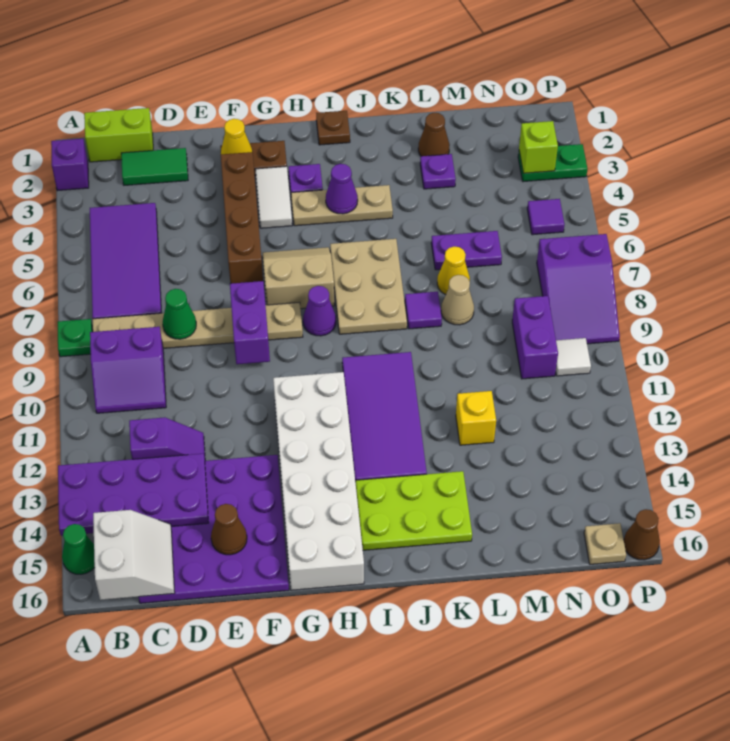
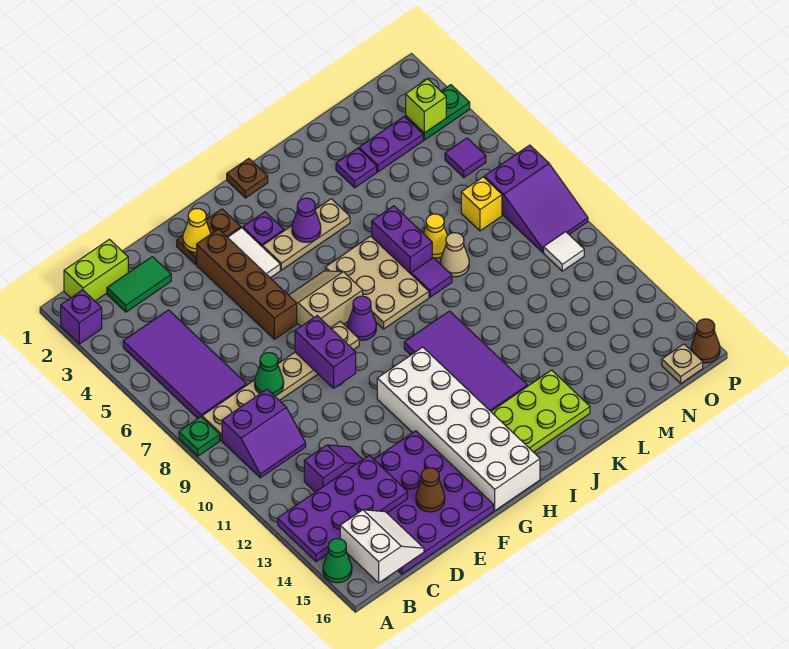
brown 1x1 cone [418,113,450,156] -> none
purple 1x2 plate [431,231,502,270] -> purple 1x2 plate moved to [359,116,423,172]
yellow 1x1 brick [456,391,496,445] -> yellow 1x1 brick moved to [461,177,502,231]
purple 1x2 brick [512,296,558,379] -> purple 1x2 brick moved to [372,206,432,274]

